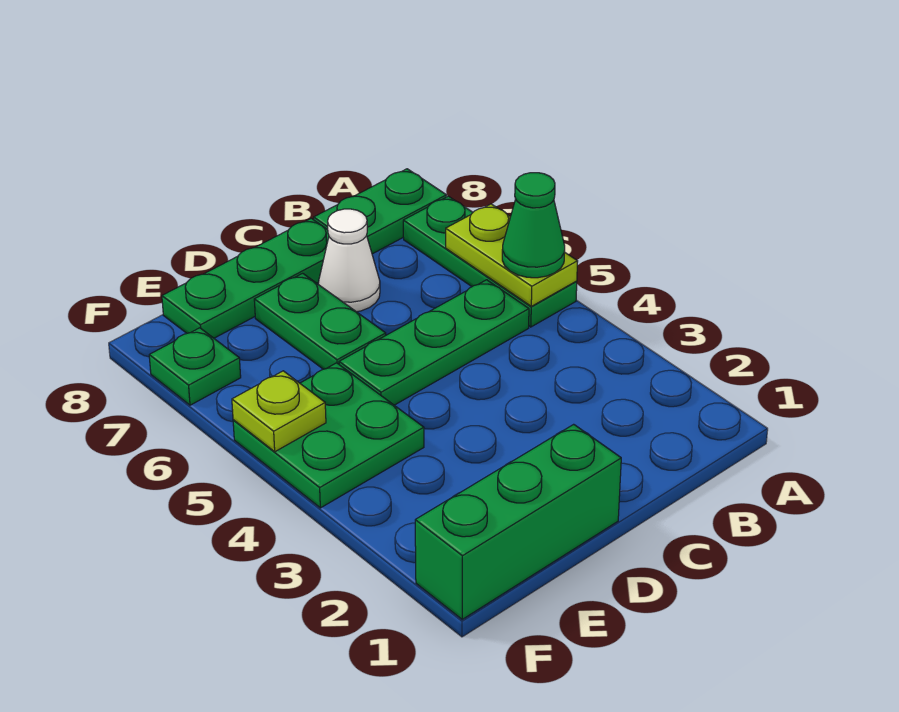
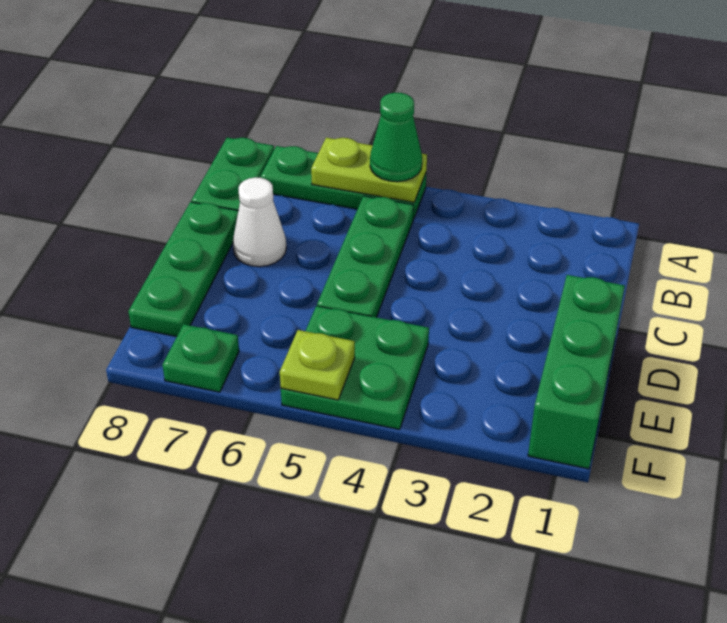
green 1x2 plate [254,273,386,369] -> none

